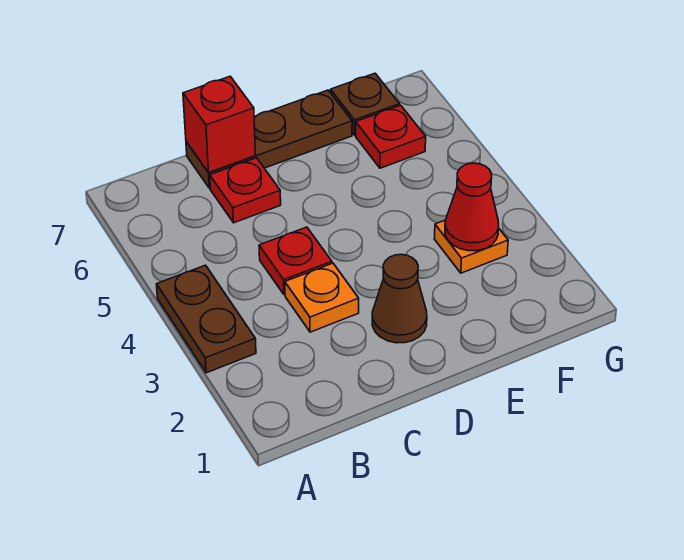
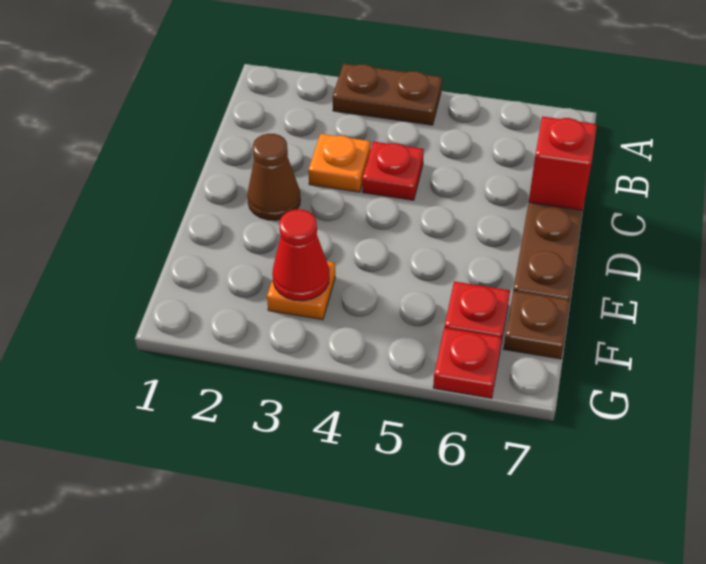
red 1x1 plate [210,158,281,223] -> red 1x1 plate moved to [433,328,502,398]

